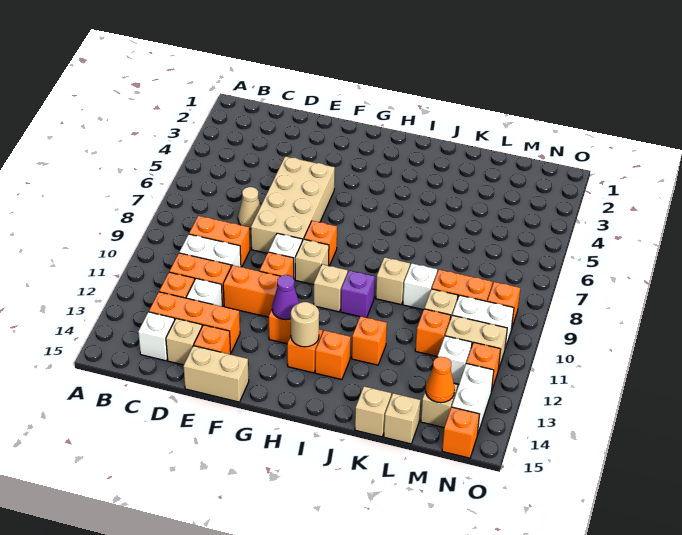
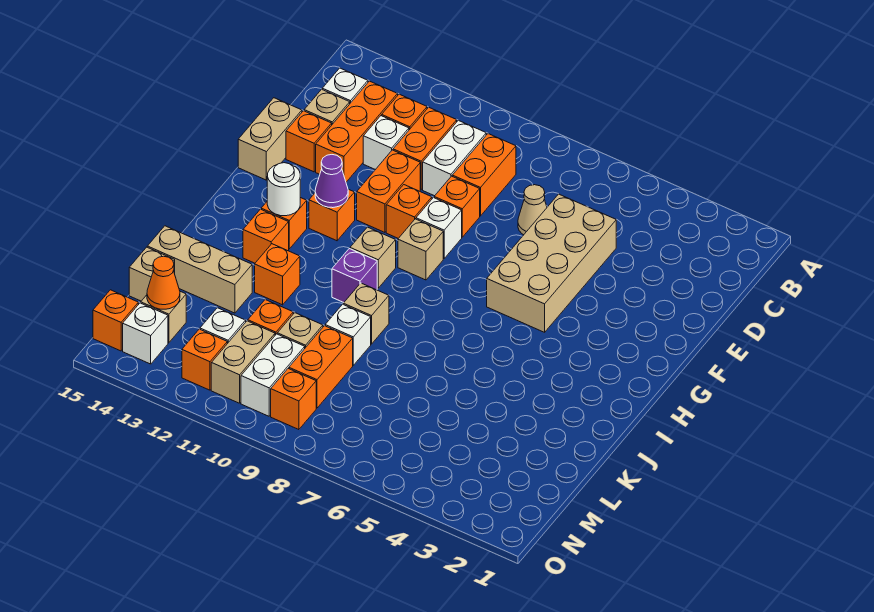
tan 2x4 brick [251,156,335,253] -> tan 2x4 brick turned to [487,194,616,332]
orange 1x1 brick [304,221,337,266] -> orange 1x1 brick moved to [434,176,480,237]
tan 1x1 round brick [291,302,319,347] -> white 1x1 round brick [267,163,300,216]
tan 1x1 brick [355,386,391,437] -> tan 1x3 brick [147,226,252,313]
white 1x2 brick [452,364,494,435] -> white 1x1 brick [123,303,168,364]

